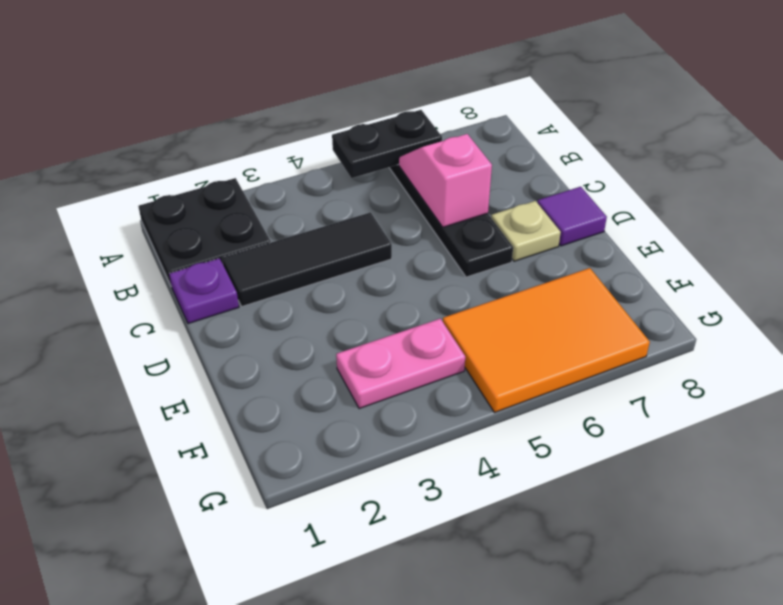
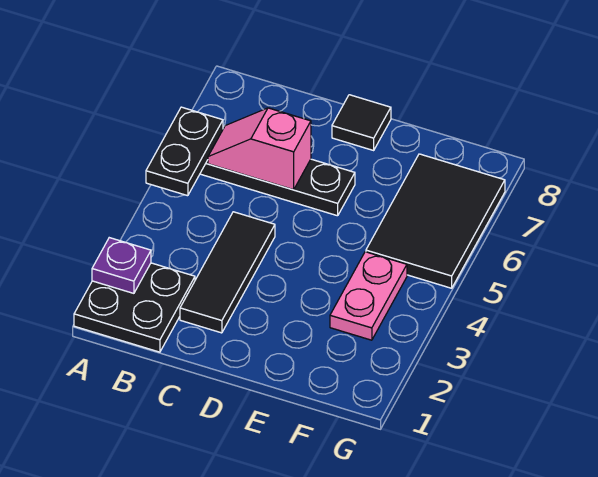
purple 1x1 plate [169,258,239,324] -> purple 1x1 plate moved to [92,238,151,293]
tan 1x1 plate [491,201,561,261] -> none
purple 1x1 tile [537,187,607,246] -> black 1x1 tile [332,95,391,150]
orange 2x3 tile [443,268,650,412] -> black 2x3 tile [366,154,505,288]

